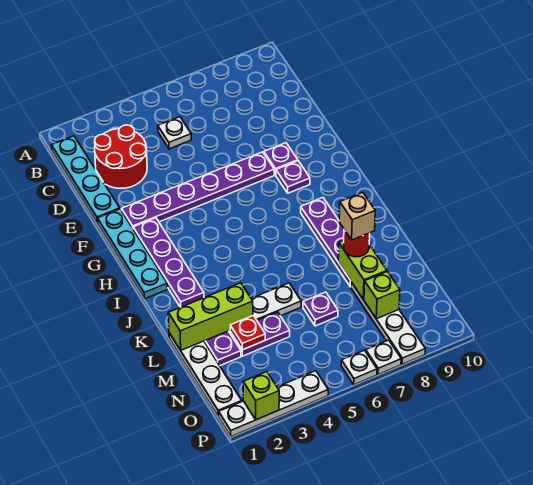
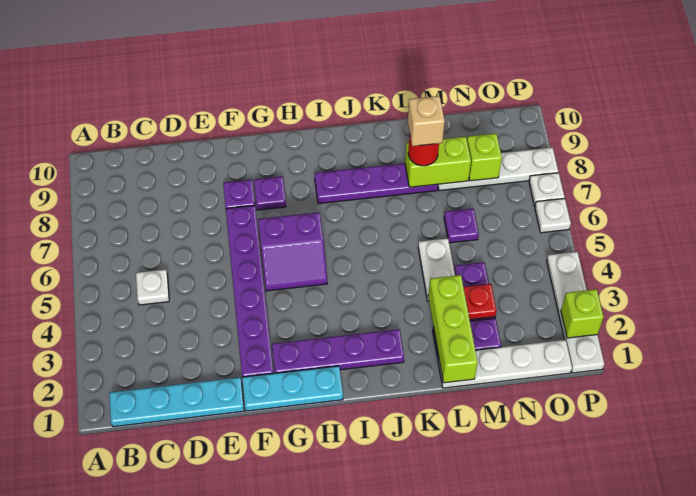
red 2x2 round brick [95,125,147,188] -> none
cyan 1x4 plate [97,209,168,299] -> cyan 1x3 plate [242,366,343,411]
none -> purple 2x2 slope [258,212,327,291]

